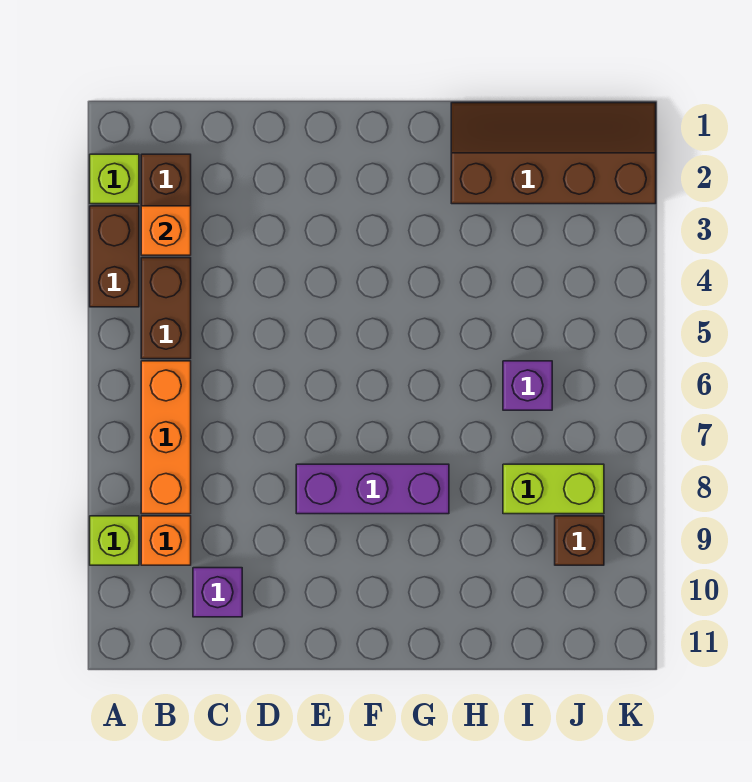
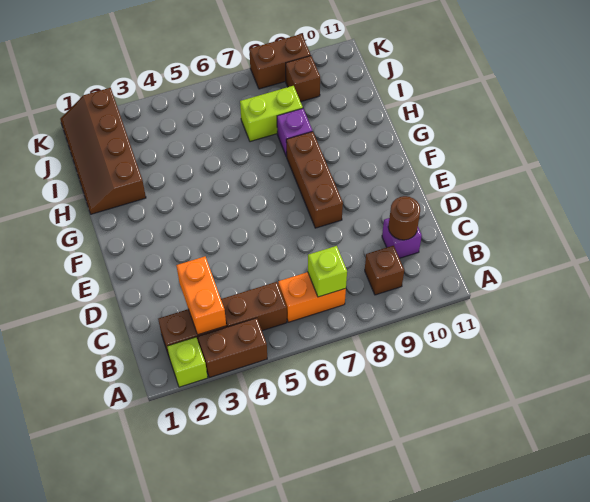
lime 1x1 brick [90,516,139,565] -> lime 1x1 brick moved to [308,246,347,297]
orange 1x1 brick [141,206,191,255] -> orange 1x2 brick [176,257,226,335]
orange 1x3 brick [141,361,191,514] -> orange 1x2 brick [278,272,346,322]
orange 1x1 brick [141,516,191,565] -> brown 1x1 brick [365,246,404,295]
none -> brown 1x1 round brick [388,196,420,240]
purple 1x3 brick [296,464,449,514] -> brown 1x3 brick [286,131,343,228]
purple 1x1 brick [503,361,552,410] -> purple 1x1 brick moved to [277,108,312,156]
lime 1x2 brick [503,464,604,514] -> lime 1x2 brick turned to [240,86,303,142]
none -> brown 1x2 brick [249,34,311,89]

